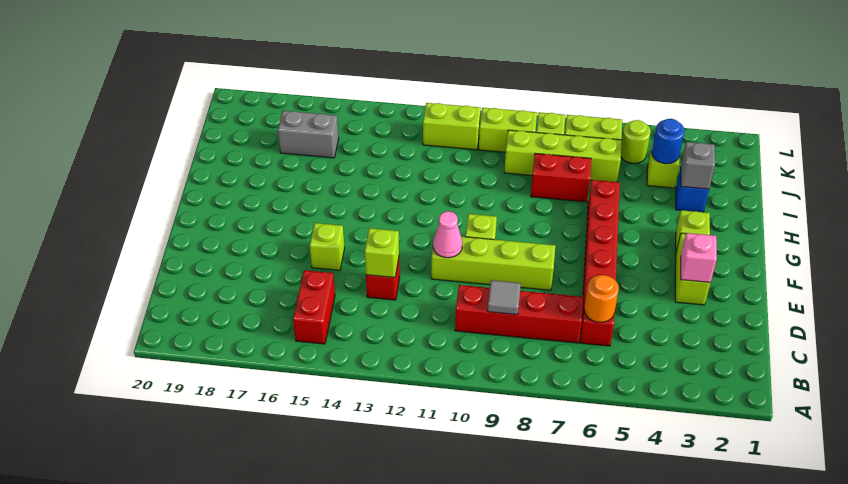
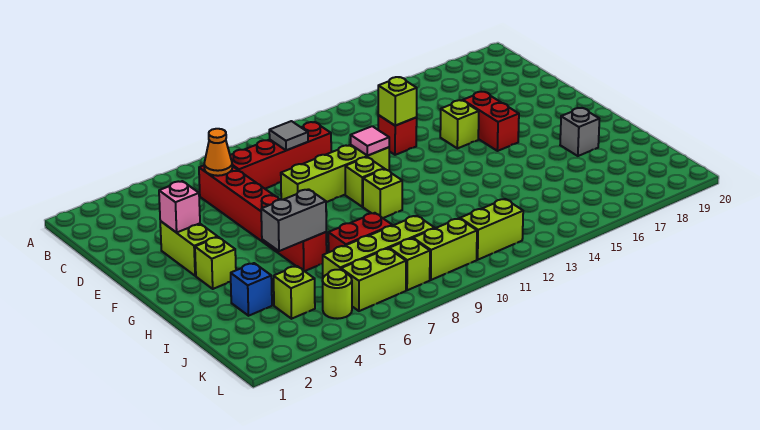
red 1x2 brick [293,270,335,344] -> red 1x2 brick moved to [463,92,519,151]
orange 1x1 round brick [584,275,619,322] -> orange 1x1 cone [204,129,232,176]
pink 1x1 cone [433,211,462,258] -> pink 1x1 tile [351,126,389,156]
none -> lime 1x1 brick [363,169,402,218]
grey 1x1 brick [681,142,715,189] -> grey 1x1 brick moved to [560,108,599,156]
blue 1x1 round brick [652,119,684,164] -> none
grey 1x2 brick [278,111,339,158] -> grey 1x2 brick moved to [261,189,326,251]

